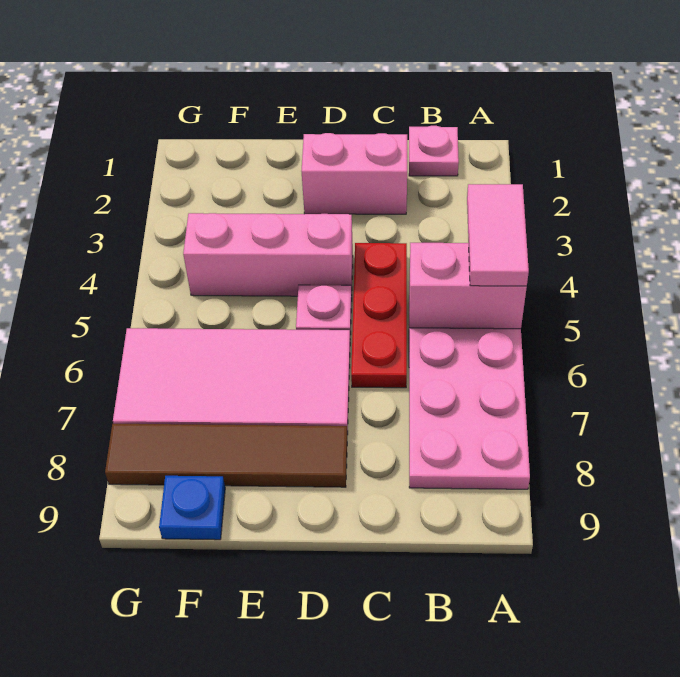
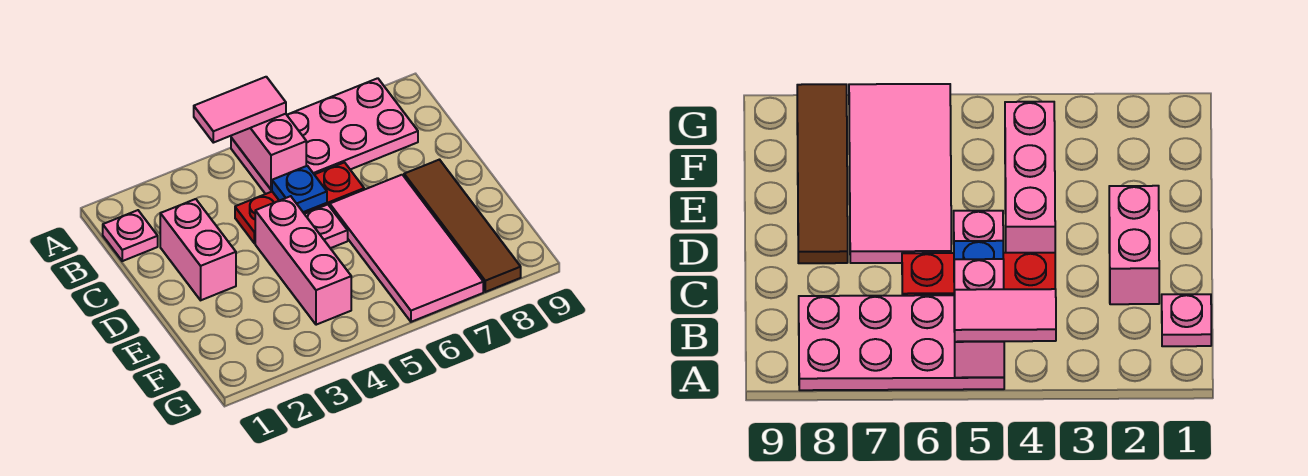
blue 1x1 plate [159,476,225,540] -> blue 1x1 plate moved to [272,166,327,212]

